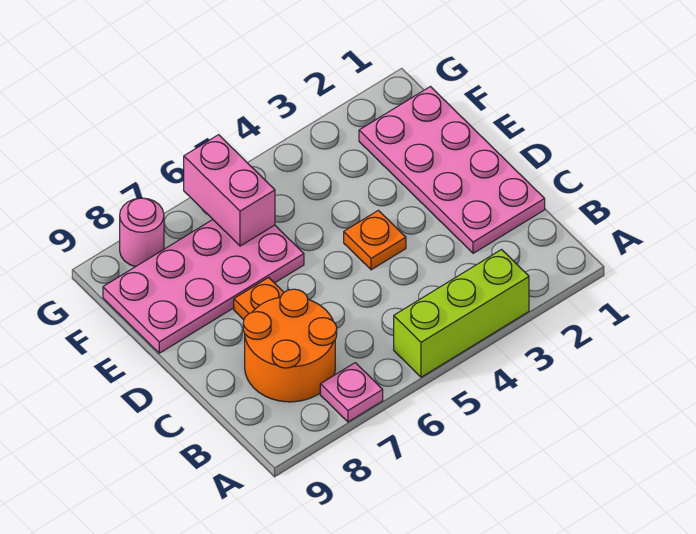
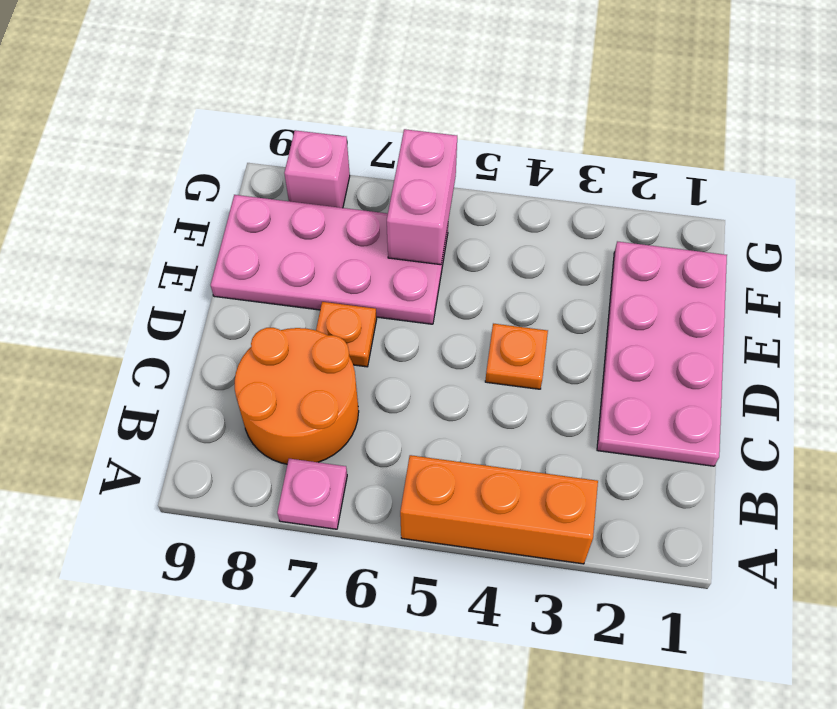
lime 1x3 brick [394,250,529,377] -> orange 1x3 brick [400,455,598,564]
pink 1x1 round brick [120,198,164,267] -> pink 1x1 brick [284,130,350,208]

